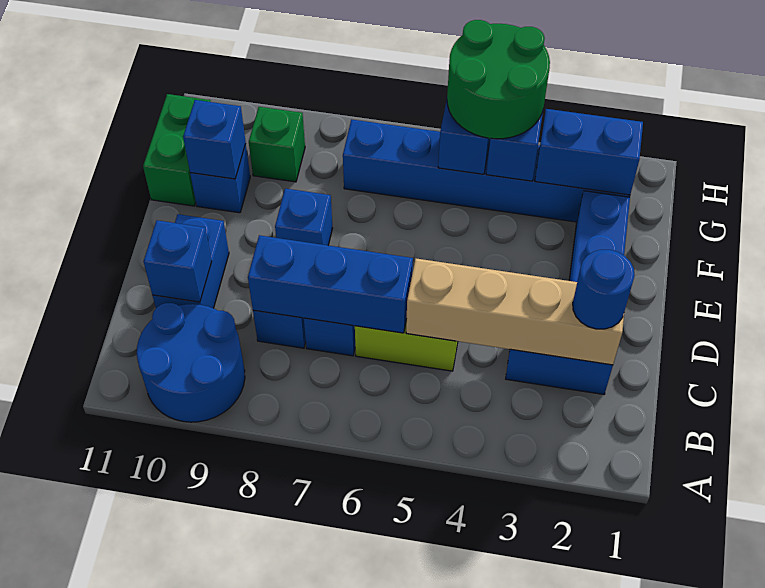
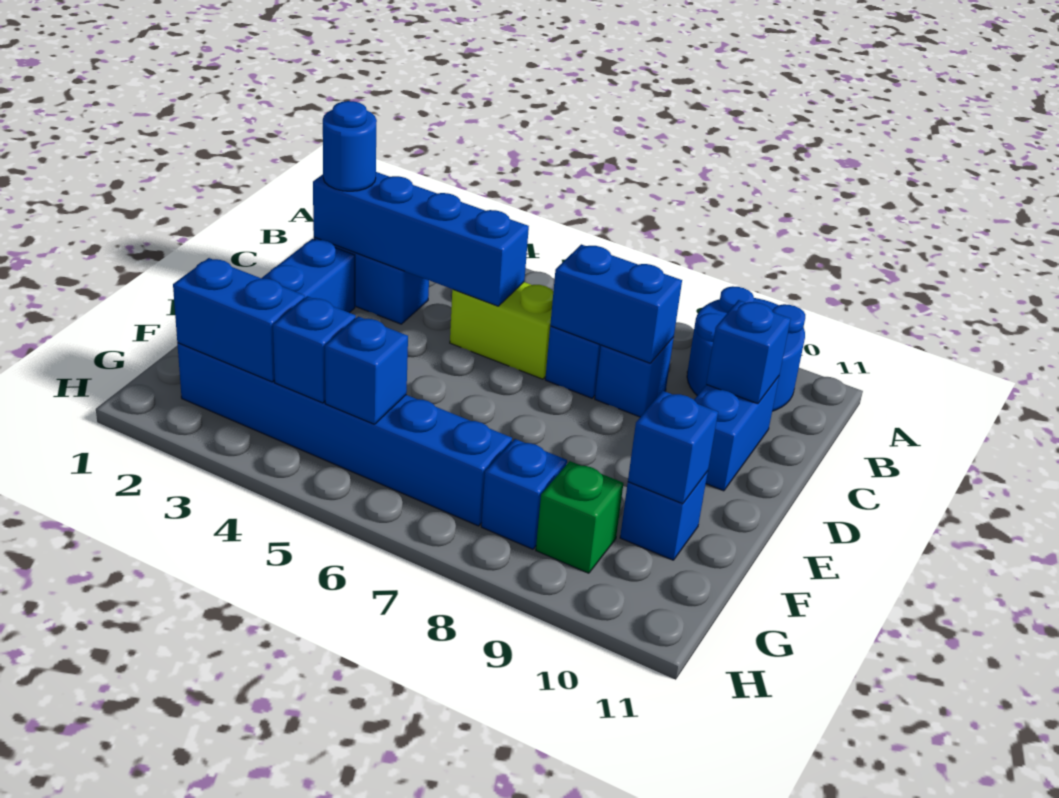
tan 1x4 brick [406,258,624,365] -> blue 1x4 brick [313,172,529,306]
blue 1x3 brick [248,235,413,333] -> blue 1x2 brick [550,244,682,363]
blue 1x1 brick [275,189,332,245] -> blue 1x1 brick moved to [481,439,567,549]
green 1x2 brick [143,94,211,206] -> none
green 2x2 round brick [447,20,550,139] -> none

